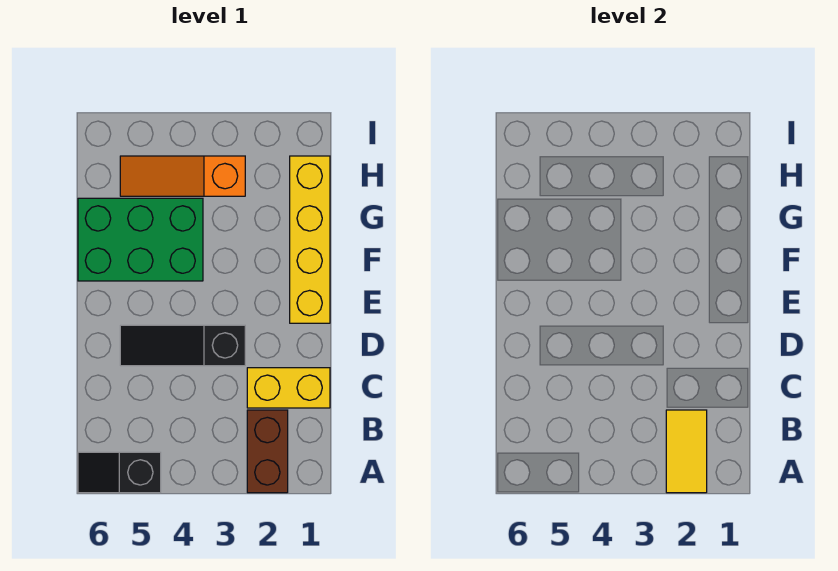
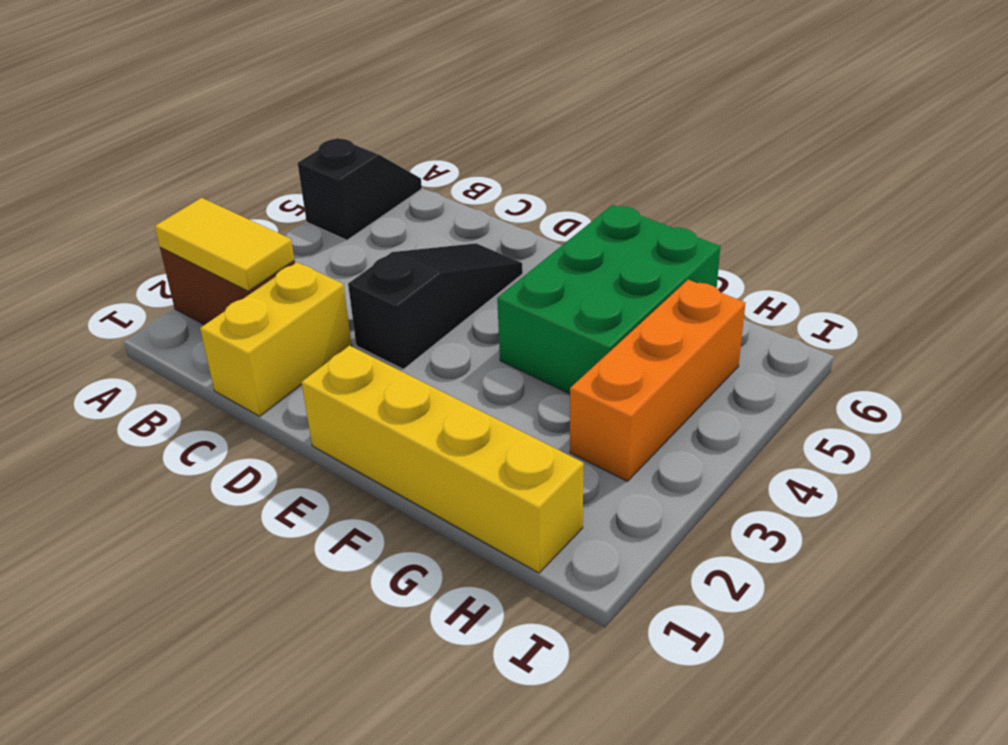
orange 1x3 slope [120,156,245,196] -> orange 1x3 brick [570,280,745,481]

